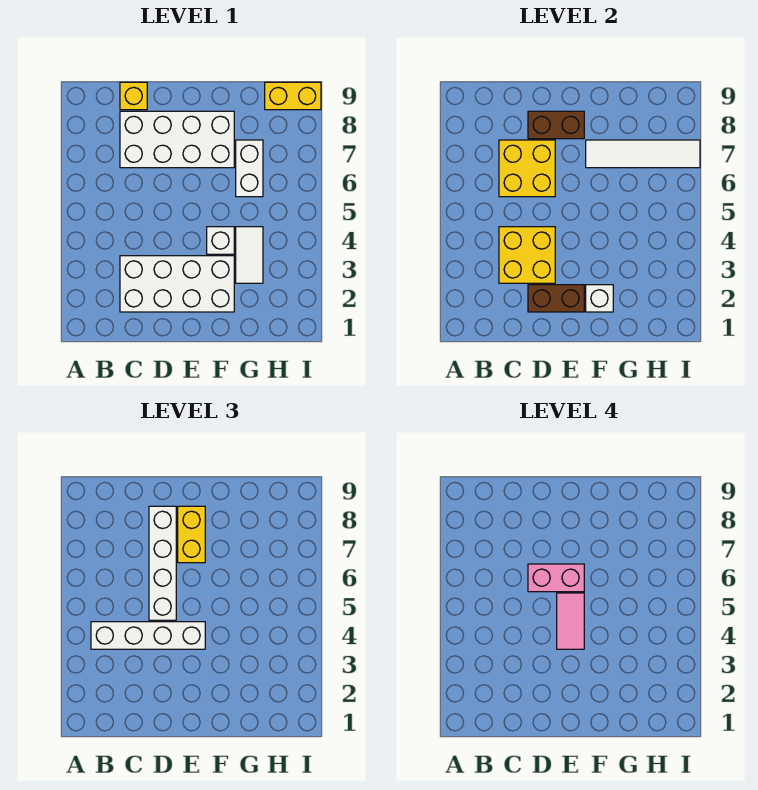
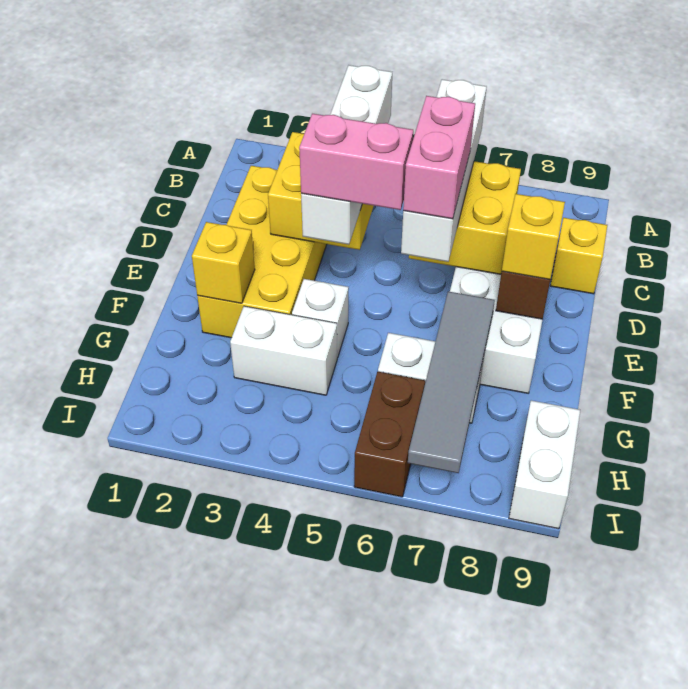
white 2x4 brick [120,256,234,312] -> yellow 2x4 brick [197,166,327,338]
brown 1x2 brick [528,285,584,312] -> brown 1x2 brick moved to [354,372,425,497]
white 1x4 brick [149,506,176,620] -> white 1x4 brick turned to [401,79,487,262]
pink 1x2 tile [557,593,584,649] -> pink 1x2 brick [299,114,413,210]
yellow 1x2 brick [178,506,205,563] -> yellow 1x1 brick [502,194,565,279]
white 1x1 brick [586,285,613,312] -> yellow 1x1 brick [192,222,255,303]
white 1x4 tile [586,140,700,168] -> grey 1x4 tile [408,291,495,473]
white 1x2 tile [236,227,263,283] -> white 1x2 brick [230,306,337,395]
yellow 1x2 brick [265,82,321,110] -> white 1x2 brick [509,400,580,529]

